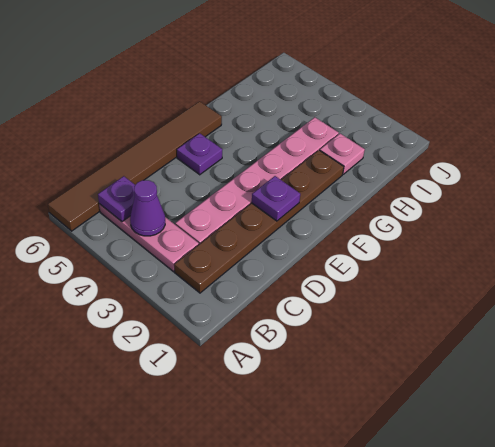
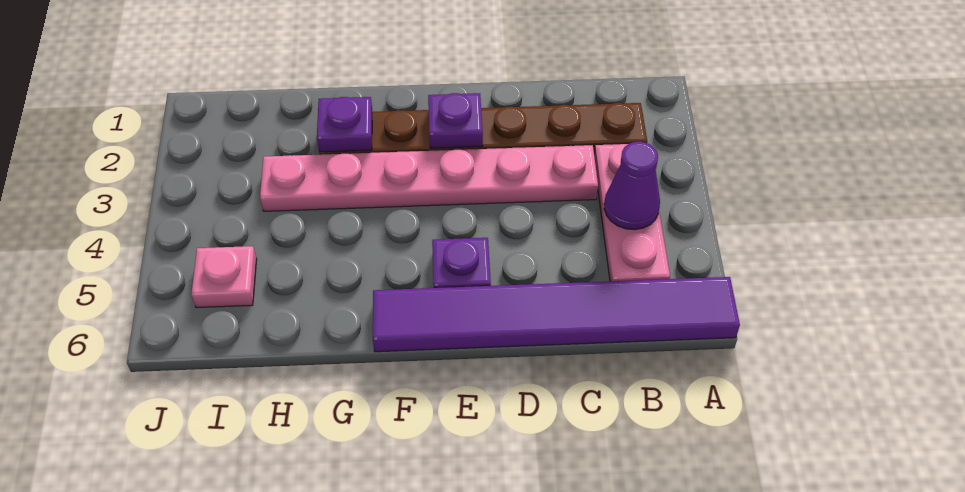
brown 1x6 tile [48,101,222,231] -> purple 1x6 tile [373,277,740,352]
purple 1x1 plate [98,176,135,222] -> purple 1x1 plate moved to [317,97,372,152]
pink 1x1 plate [320,134,365,174] -> pink 1x1 plate moved to [191,246,257,308]

